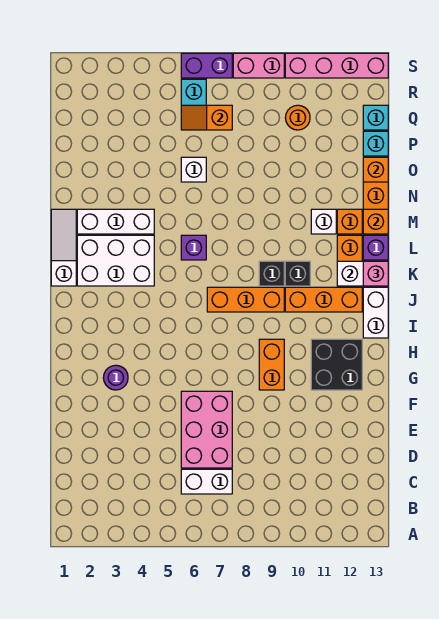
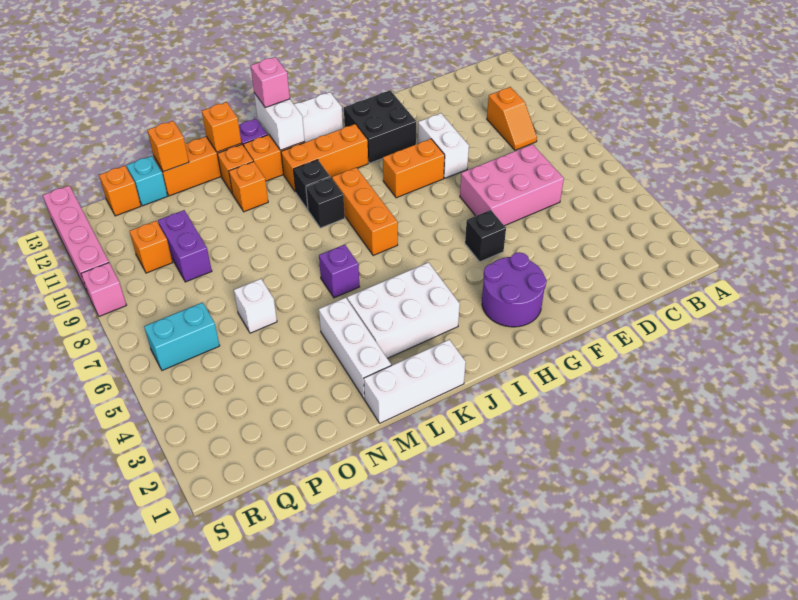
white 1x2 brick [181,469,232,494] -> white 1x2 brick moved to [418,113,469,178]
purple 1x1 round brick [103,365,128,390] -> purple 2x2 round brick [482,252,547,327]
none -> black 1x1 brick [465,210,506,262]
orange 1x3 brick [285,287,362,312] -> orange 1x3 brick turned to [281,124,368,192]
white 1x3 slope [51,209,76,286] -> white 1x3 brick [364,340,466,423]
white 2x3 brick [77,235,154,286] -> white 2x3 brick turned to [347,262,460,358]
white 1x1 brick [311,209,336,234] -> orange 1x1 brick [229,162,268,212]
orange 1x2 slope [181,105,232,130] -> orange 1x2 slope moved to [487,87,537,150]
orange 1x1 round brick [285,105,310,130] -> orange 1x1 brick [129,221,173,273]
cyan 1x1 brick [363,105,388,130] -> orange 1x1 brick [99,166,141,216]
purple 1x2 brick [181,53,232,78] -> purple 1x2 brick moved to [158,210,212,282]
pink 1x2 brick [233,53,284,78] -> pink 1x1 brick [81,263,126,316]

